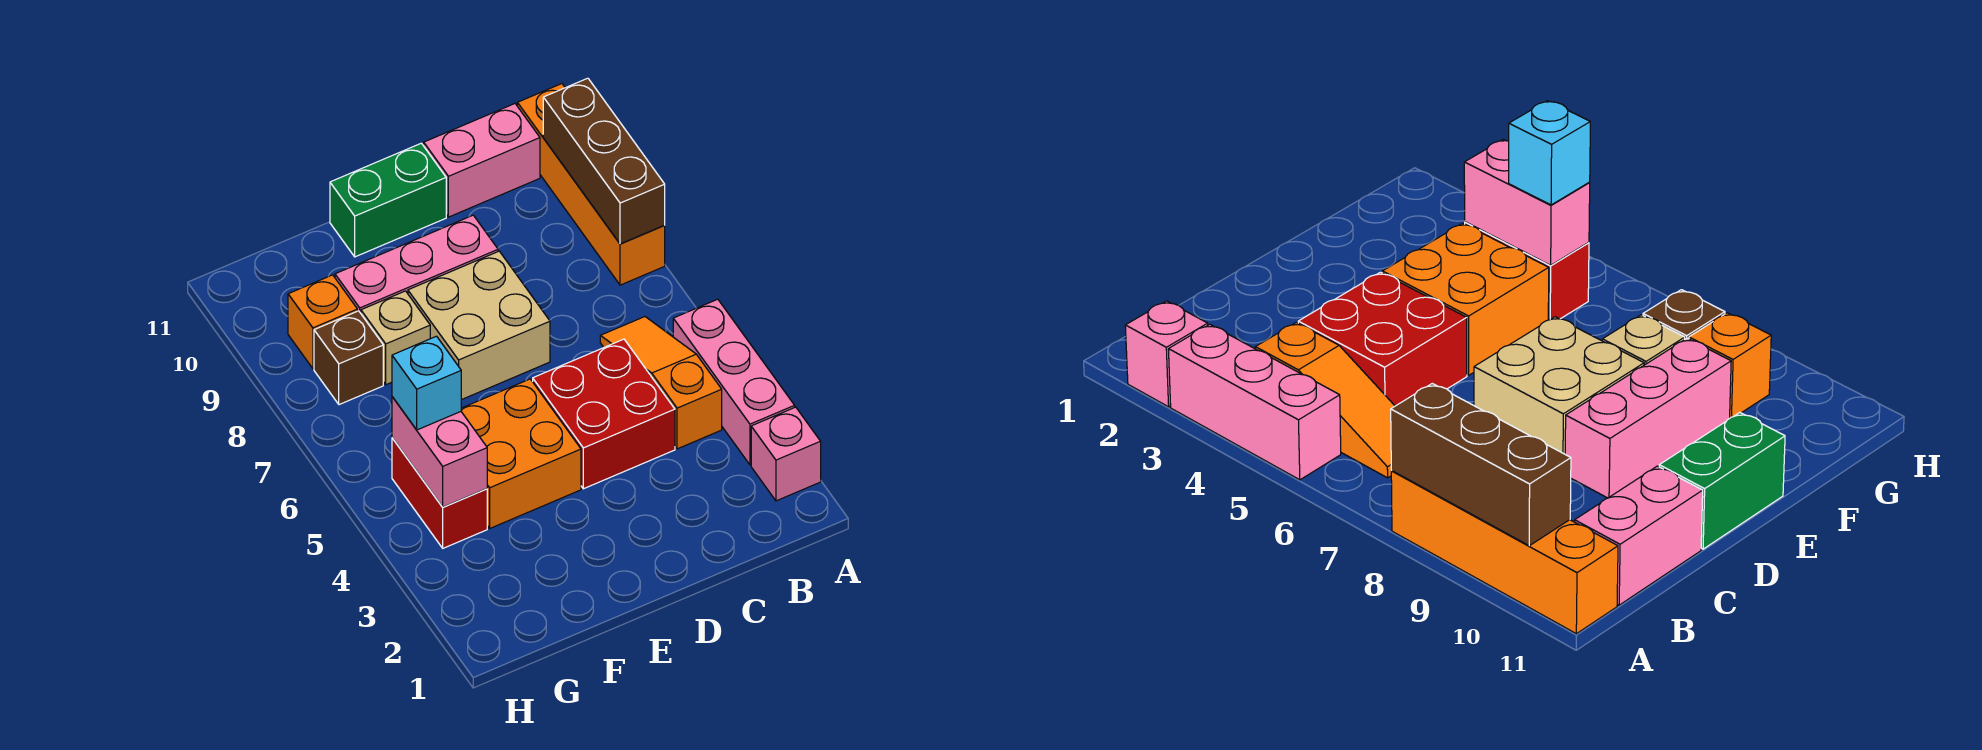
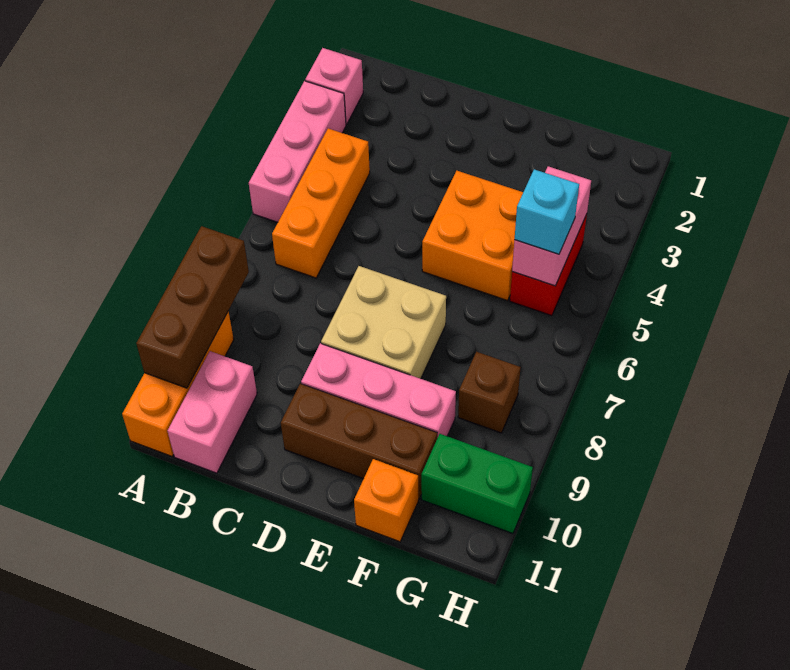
orange 1x4 brick [517,84,665,285] -> orange 1x3 brick [122,311,234,456]
orange 1x3 slope [600,317,722,449] -> orange 1x3 brick [272,128,370,278]
pink 1x2 brick [424,104,540,217] -> pink 1x2 brick turned to [167,351,257,473]
red 2x2 brick [533,339,675,489] -> none
none -> brown 1x3 brick [281,384,437,499]
green 1x2 brick [330,143,446,257] -> green 1x2 brick moved to [421,434,533,534]
tan 1x1 brick [361,291,430,385] -> none
orange 1x1 brick [288,275,357,369] -> orange 1x1 brick moved to [354,459,418,542]

